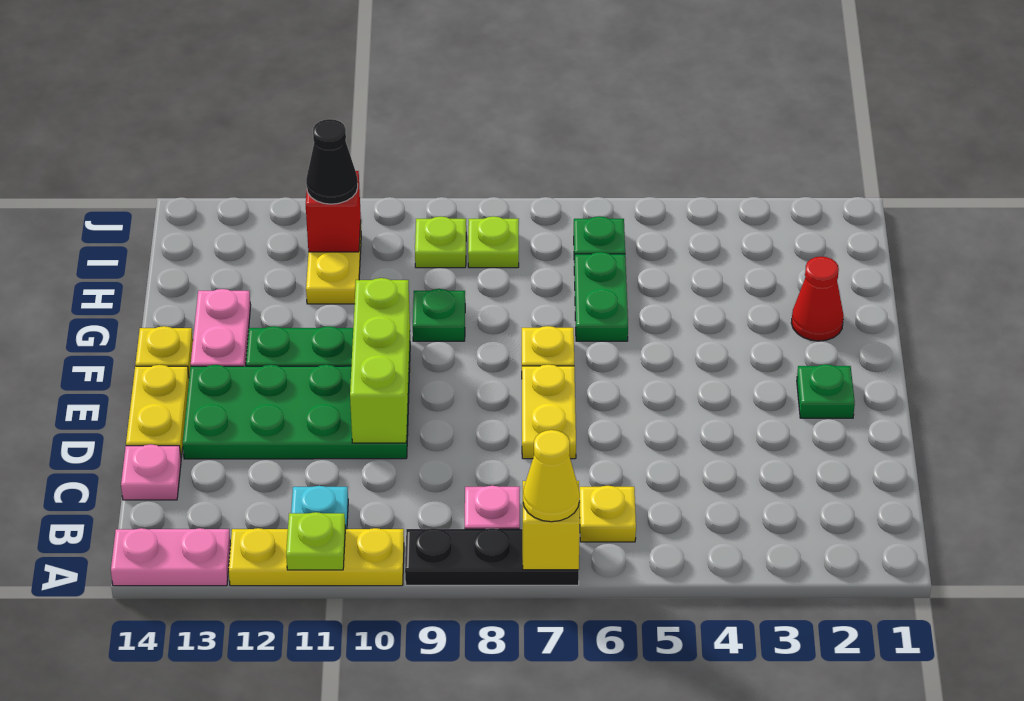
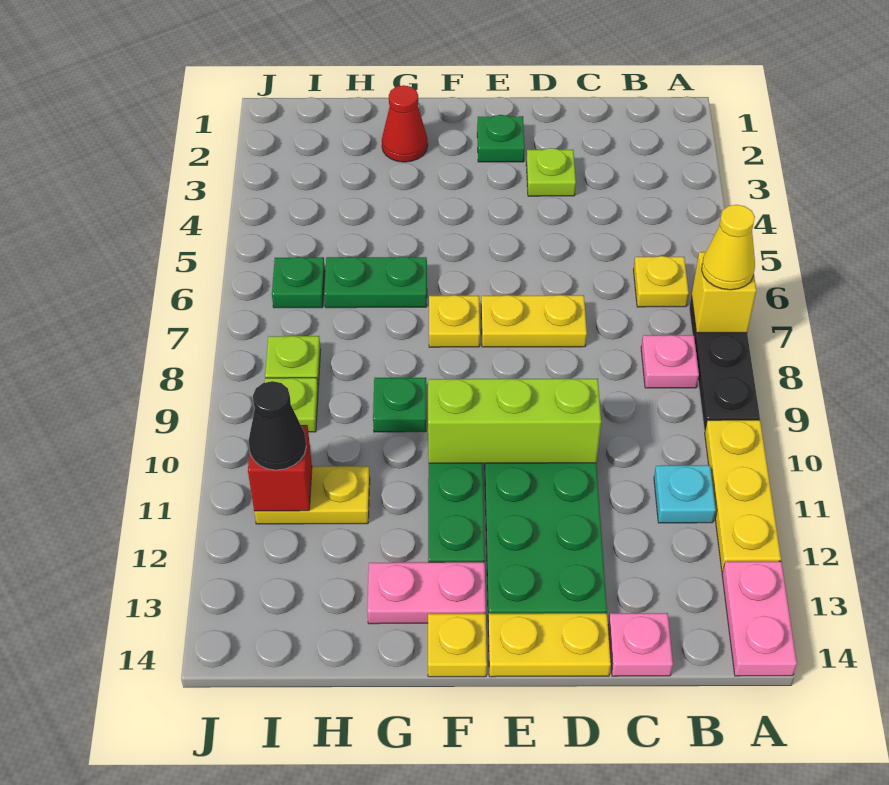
lime 1x1 plate [286,512,345,570] -> lime 1x1 plate moved to [526,148,576,196]

